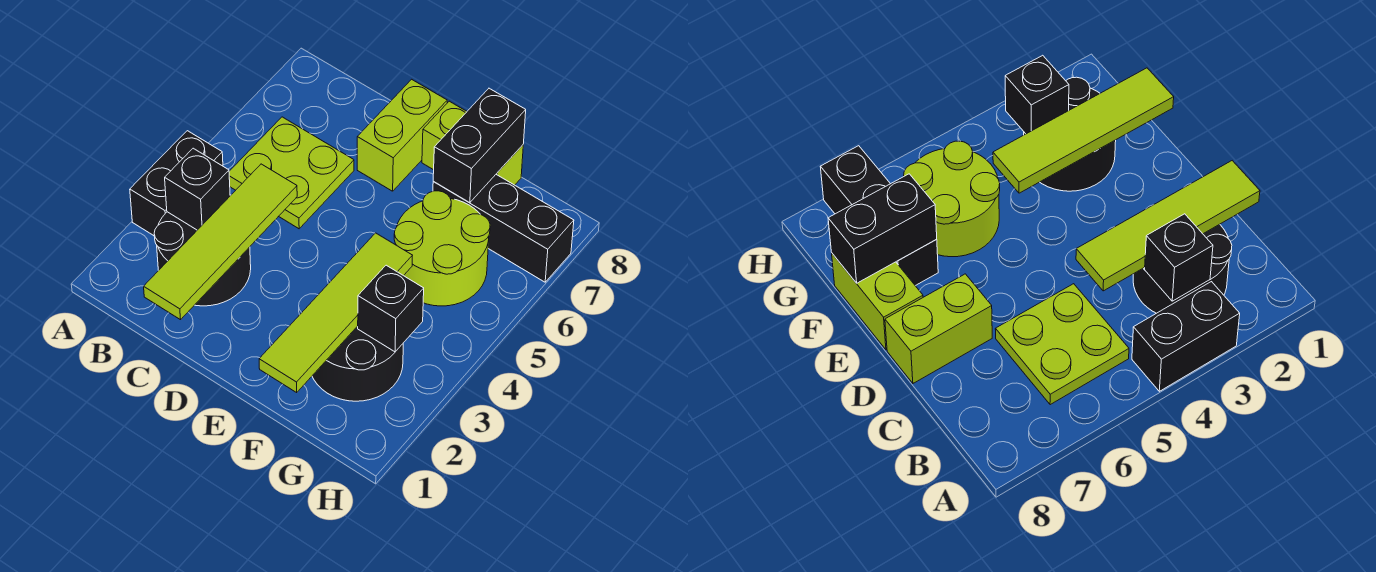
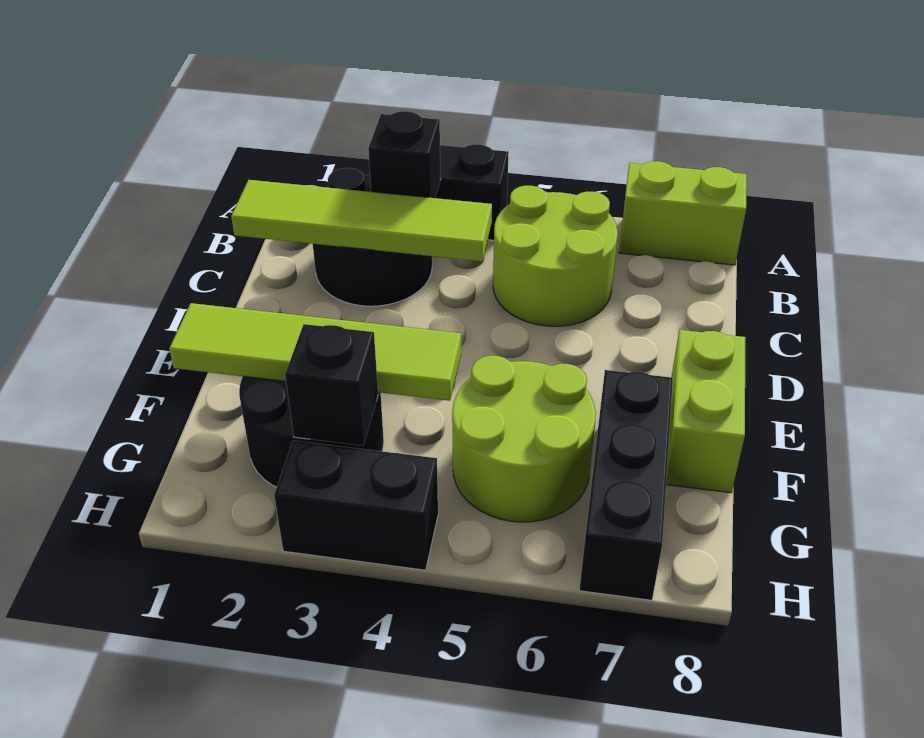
lime 2x2 plate [229,117,354,229] -> lime 2x2 round brick [493,186,618,326]
lime 1x2 brick [357,79,447,191] -> lime 1x2 brick moved to [619,161,747,265]
black 1x2 brick [433,88,526,203] -> black 1x2 brick moved to [274,441,438,570]

